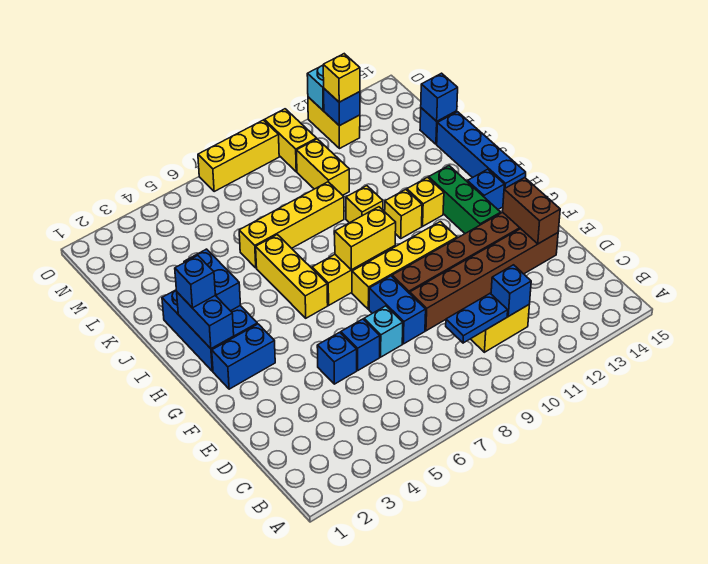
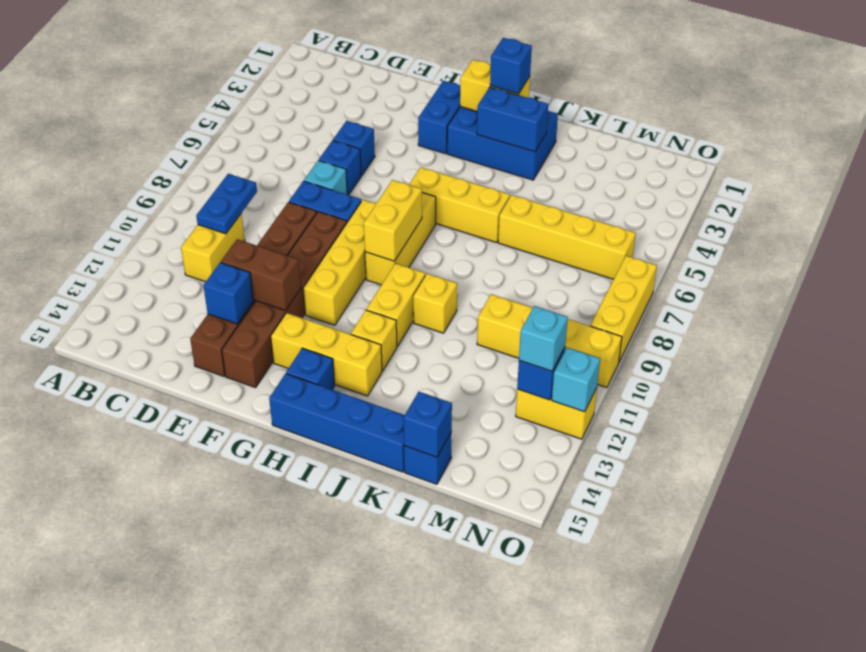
blue 1x1 brick [491,265,531,316] -> blue 1x1 brick moved to [203,263,253,324]
brown 1x2 brick [503,178,560,244] -> brown 1x2 brick moved to [221,239,301,311]
green 1x3 brick [429,166,501,233] -> yellow 1x3 brick [271,313,382,396]
blue 1x2 brick [177,292,234,349] -> yellow 1x2 brick [460,60,530,111]
yellow 1x1 brick [384,189,422,238] -> yellow 1x2 brick [366,263,425,347]
yellow 1x4 brick [239,182,344,268] -> yellow 1x4 brick turned to [498,195,636,279]
yellow 1x1 brick [323,54,360,102] -> cyan 1x1 brick [519,306,568,371]

